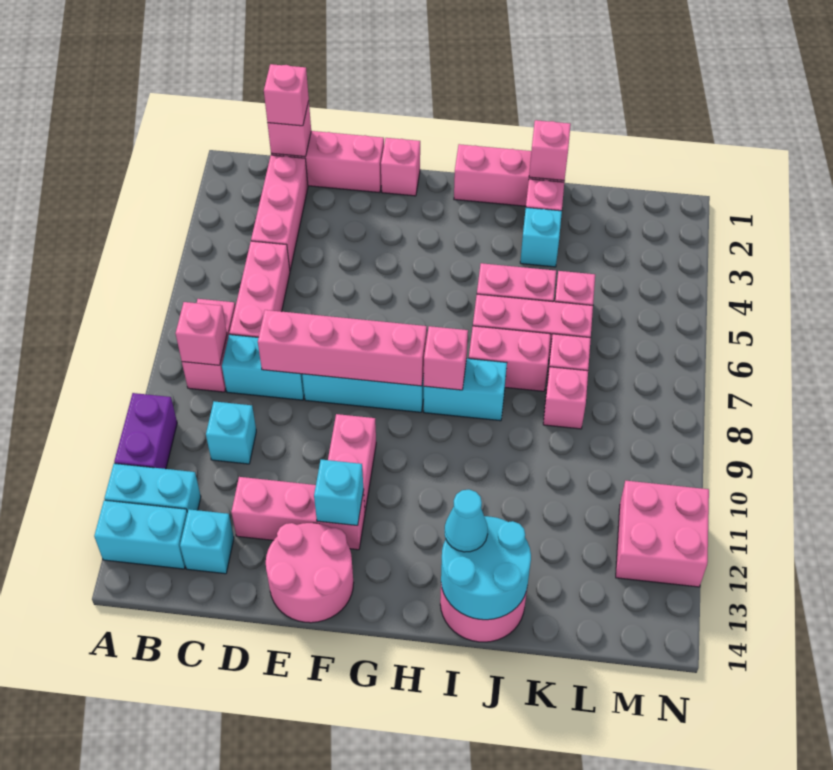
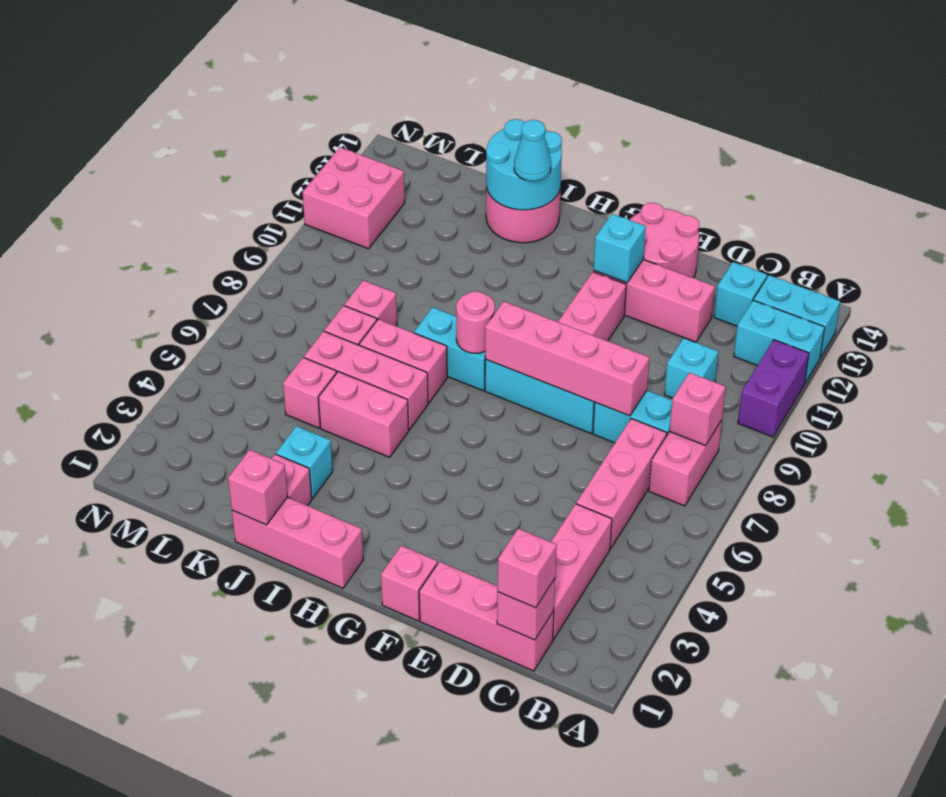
pink 1x1 brick [424,326,468,390] -> pink 1x1 round brick [456,291,495,353]

